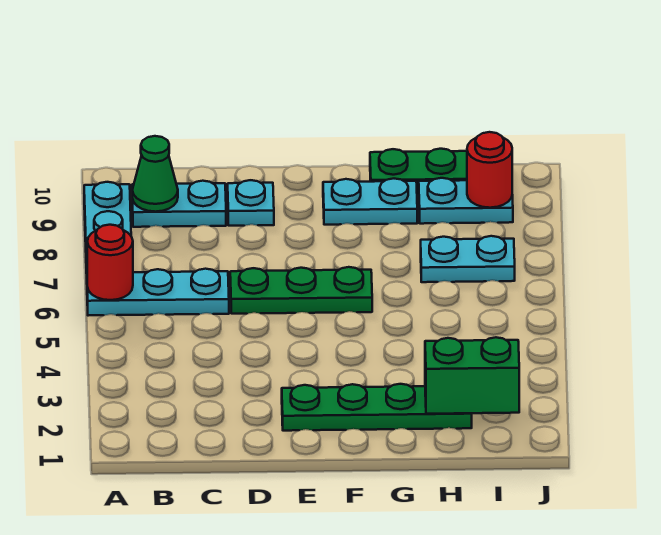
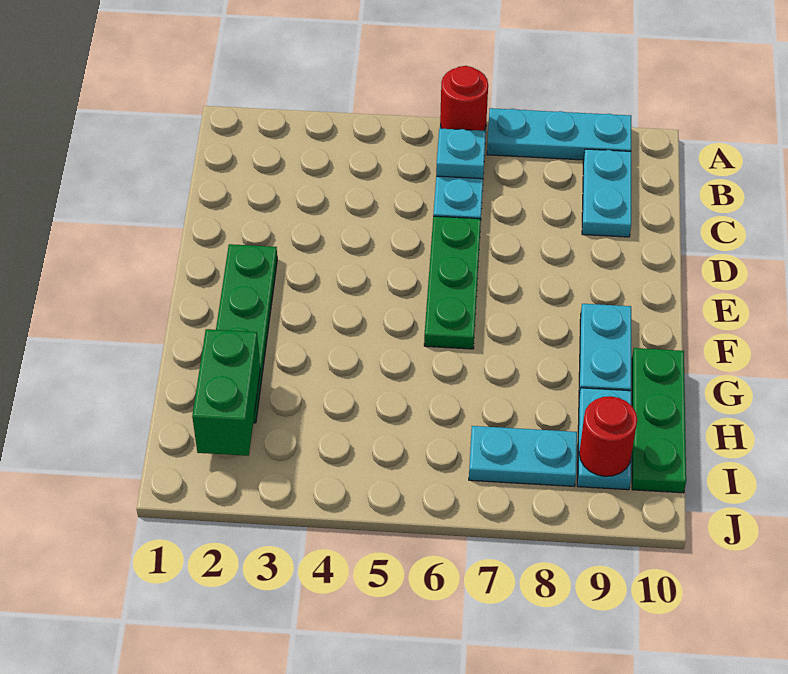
green 1x1 cone [132,136,178,212] -> none
cyan 1x1 plate [228,180,274,226] -> cyan 1x1 plate moved to [436,129,486,179]
cyan 1x2 plate [421,236,515,282] -> cyan 1x2 plate turned to [469,426,577,486]

